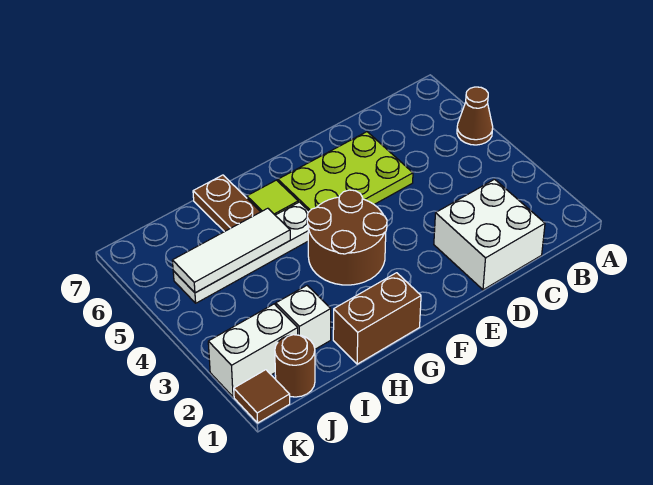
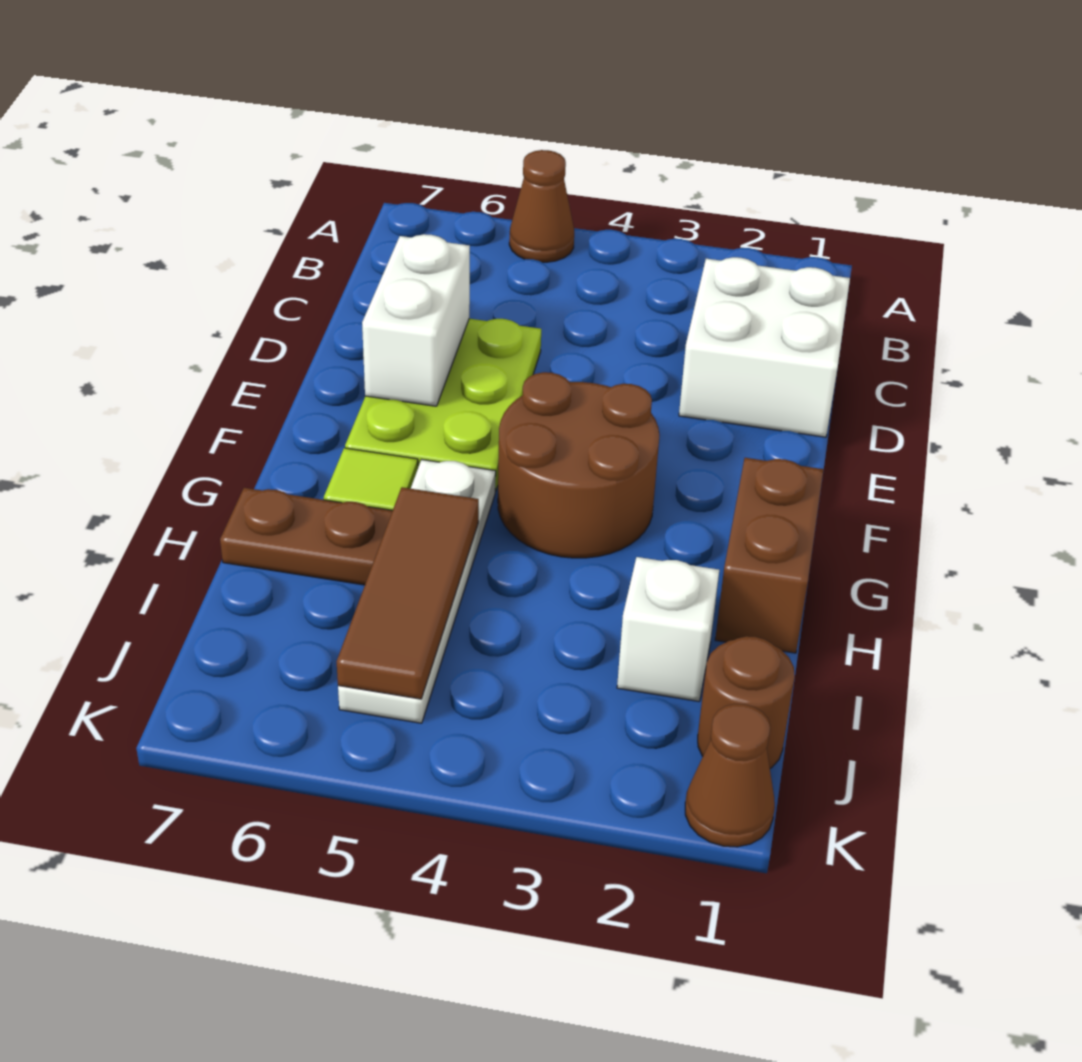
white 1x3 tile [172,208,290,293] -> brown 1x3 tile [337,487,479,699]
white 1x2 brick [208,304,298,397] -> white 1x2 brick moved to [362,234,470,406]
brown 1x1 tile [234,370,290,423] -> brown 1x1 cone [685,704,775,847]

